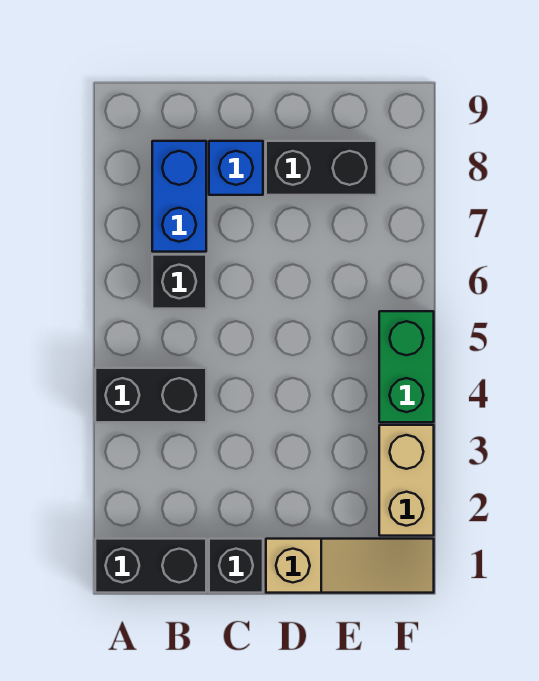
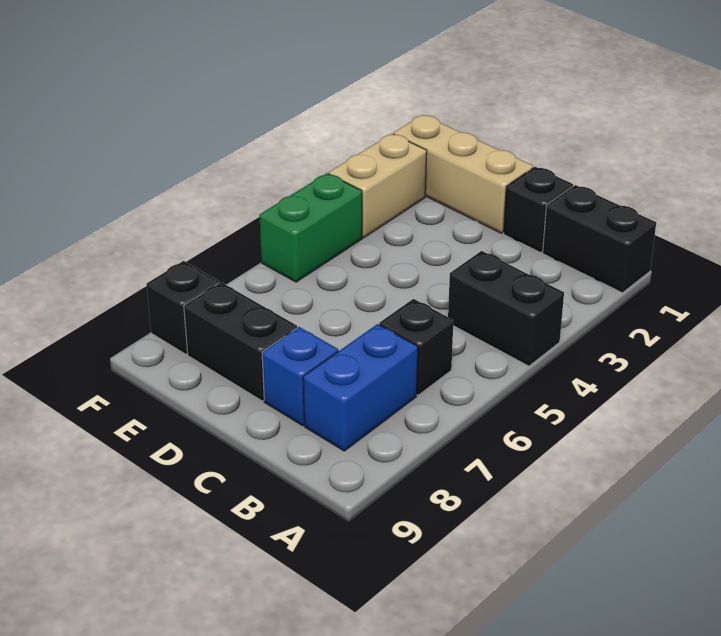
tan 1x3 slope [266,539,434,593] -> tan 1x3 brick [393,115,533,233]
none -> black 1x1 brick [147,261,219,354]

